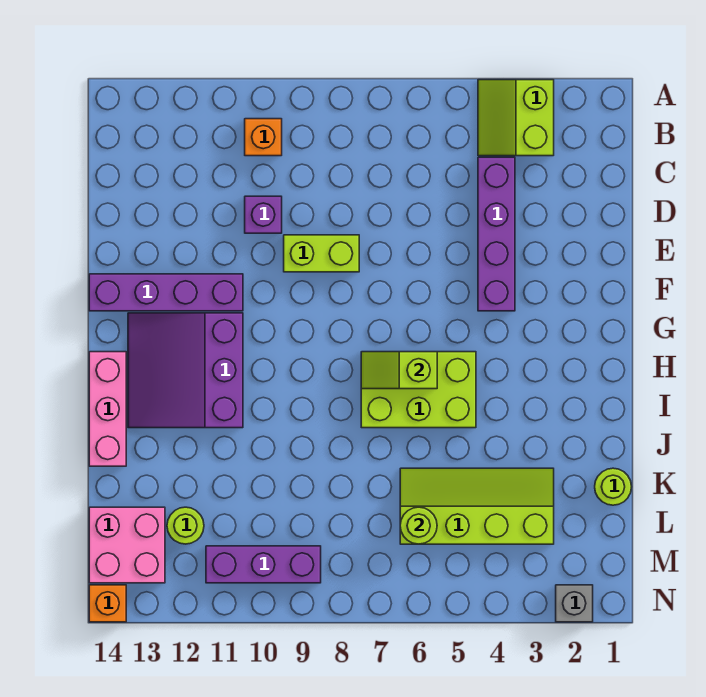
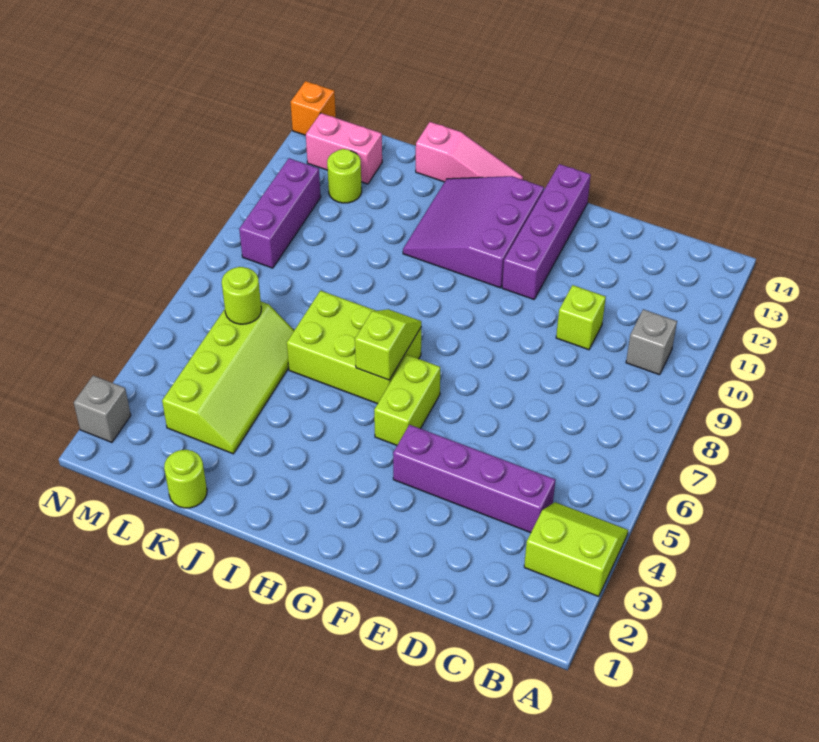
orange 1x1 brick [245,119,282,156] -> grey 1x1 brick [626,309,677,375]
purple 1x1 brick [245,196,282,233] -> lime 1x1 brick [556,285,606,350]
lime 1x2 brick [284,235,359,272] -> lime 1x2 brick moved to [374,355,440,445]
purple 3x3 slope [128,313,243,428] -> purple 3x3 slope turned to [403,176,544,288]
lime 2x3 brick [361,352,476,428] -> lime 2x3 brick turned to [287,291,421,404]
pink 1x3 brick [89,352,126,466] -> pink 1x3 slope [416,122,523,182]
pink 2x2 brick [89,507,165,583] -> pink 1x2 brick [306,113,382,184]

